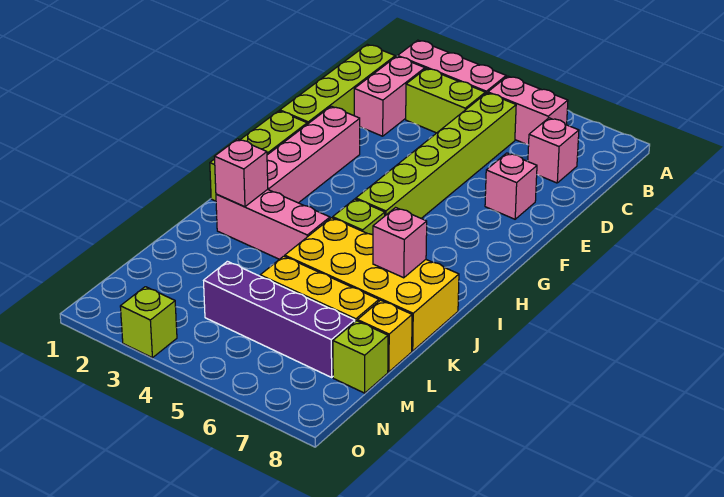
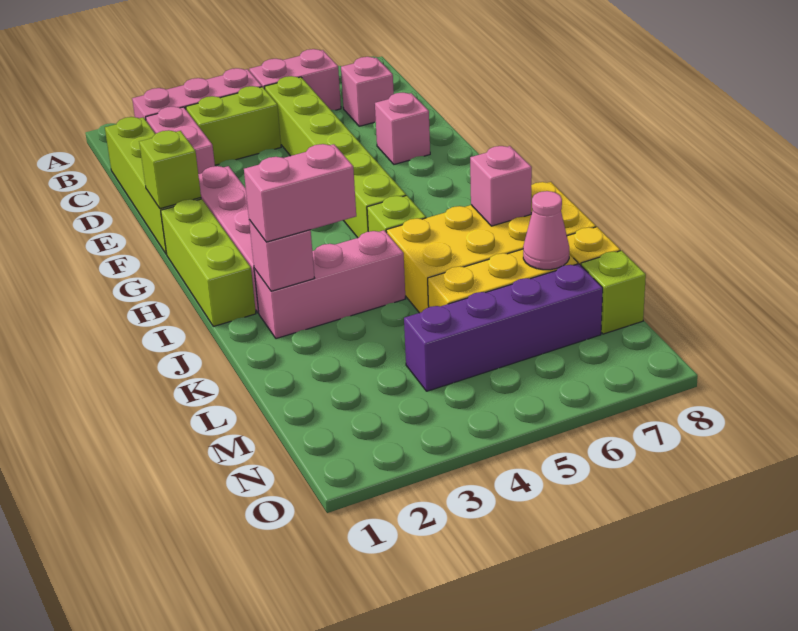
none -> pink 1x2 brick [244,144,356,242]
none -> pink 1x1 cone [523,191,569,270]
lime 1x1 brick [120,287,177,358] -> lime 1x1 brick moved to [139,130,201,209]

